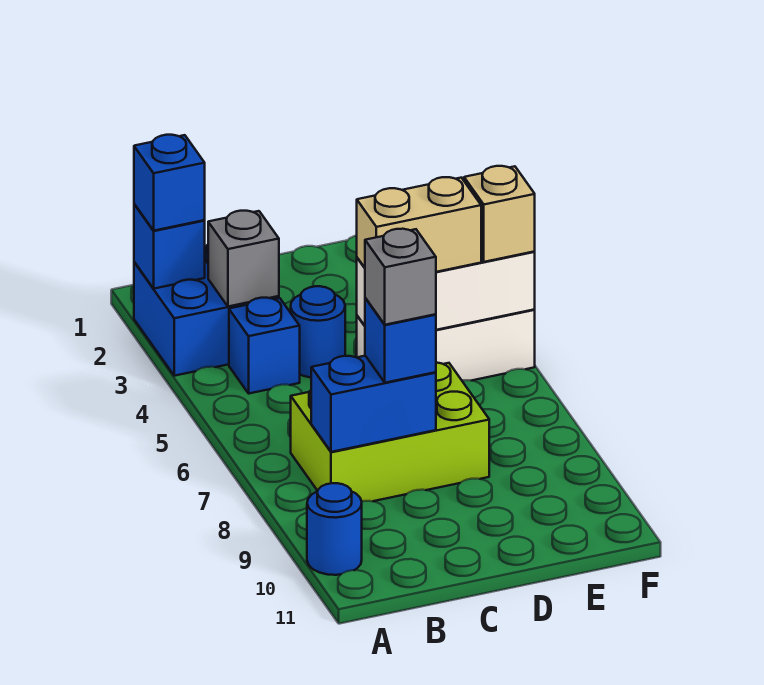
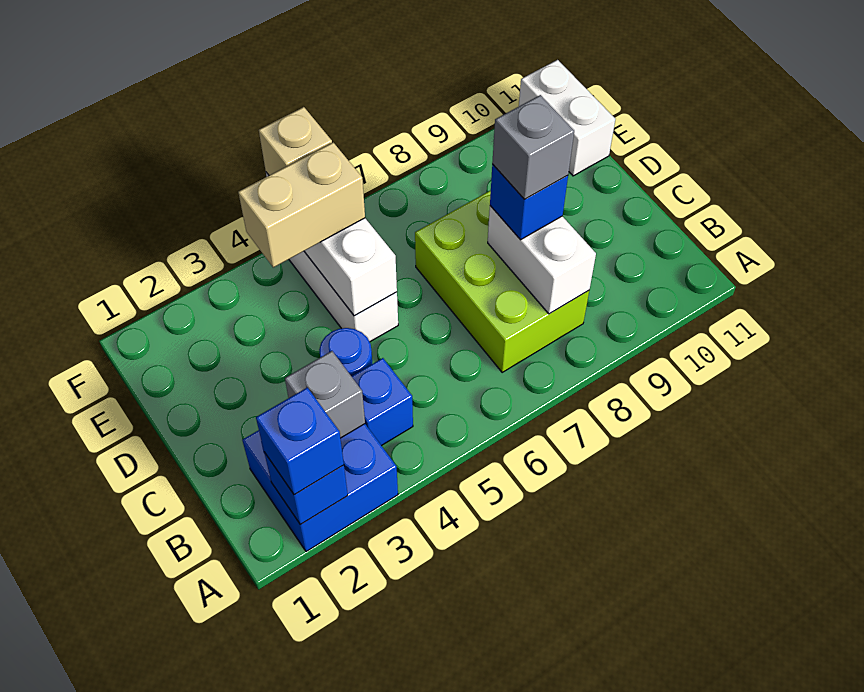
blue 1x1 round brick [307,483,362,575] -> none
blue 1x2 brick [311,356,436,452] -> white 1x2 brick [488,206,596,314]
tan 1x2 brick [357,177,481,272] -> tan 1x2 brick turned to [238,143,365,267]
none -> white 1x2 brick [519,60,615,176]

